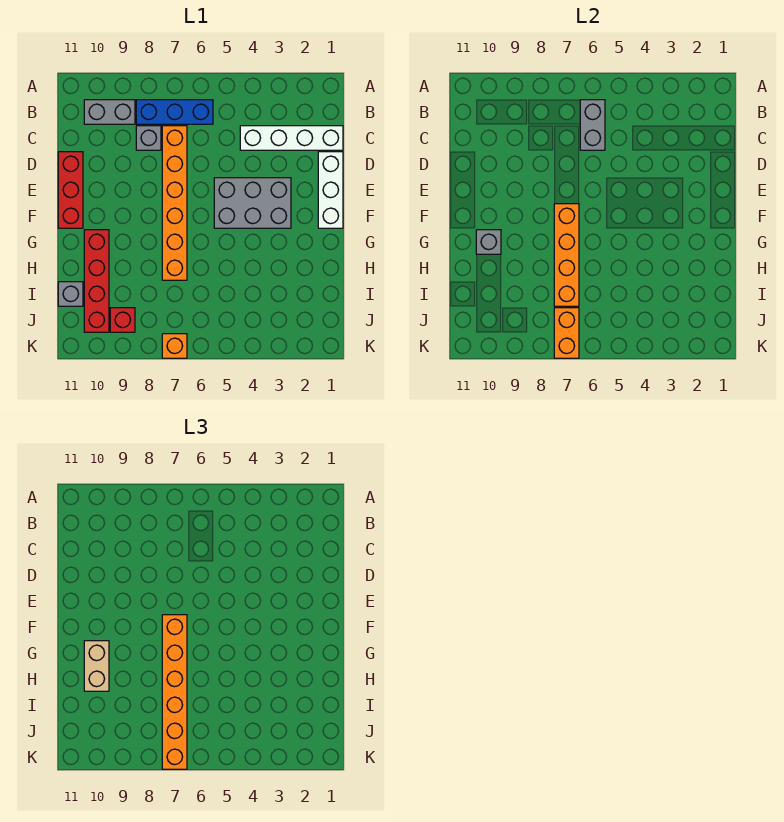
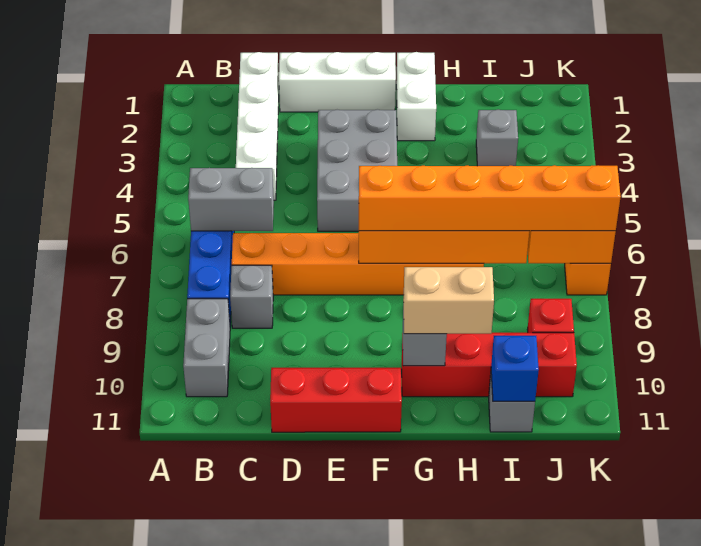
none -> white 1x2 brick [396,52,436,141]
none -> grey 1x1 brick [476,109,518,166]
none -> blue 1x1 brick [491,336,539,401]

